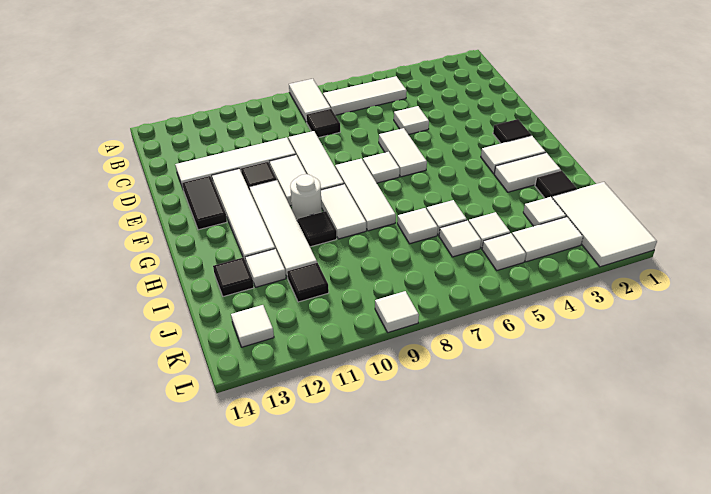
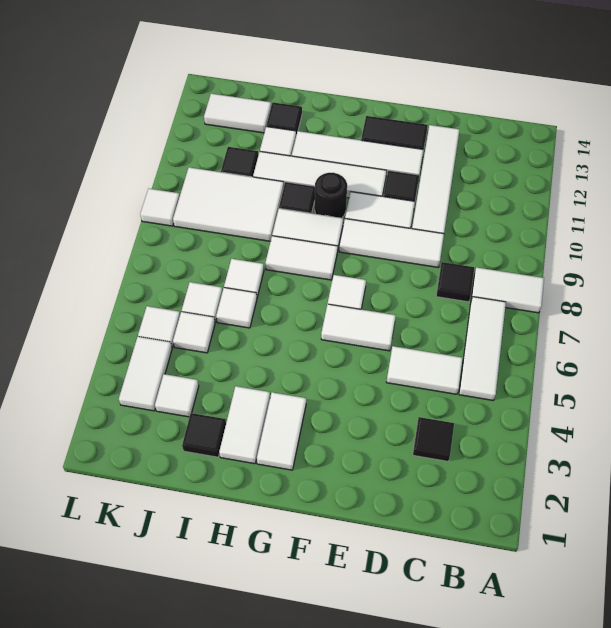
white 1x1 tile [394,106,429,135] -> white 1x2 tile [386,346,463,394]
black 1x1 tile [493,119,531,143] -> black 1x1 tile moved to [413,417,454,461]
white 1x3 tile [335,159,396,231] -> white 1x2 tile [266,236,338,280]
white 1x1 round brick [290,174,322,221] -> black 1x1 round brick [315,173,347,218]
white 2x3 tile [552,182,657,267] -> white 2x3 tile moved to [173,167,284,241]
white 1x1 tile [231,305,274,347] -> white 1x2 tile [204,94,271,133]

